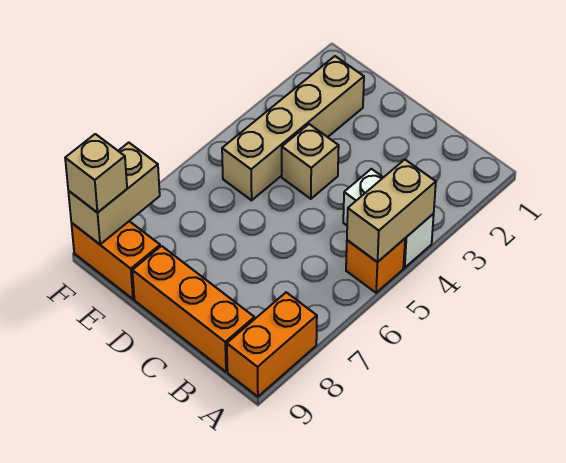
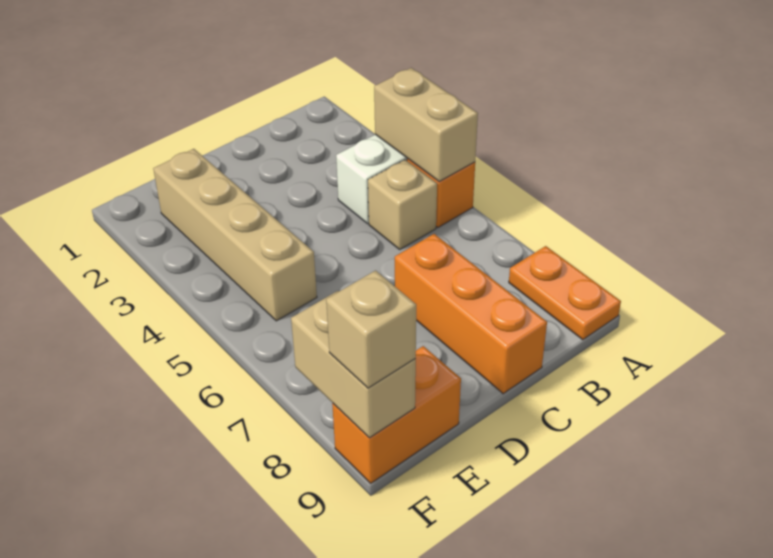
orange 1x2 brick [227,292,317,397] -> orange 1x2 plate [509,246,621,340]
orange 1x3 brick [132,246,254,372] -> orange 1x3 brick turned to [395,234,547,394]
tan 1x1 brick [282,124,339,199] -> tan 1x1 brick moved to [368,160,437,249]

